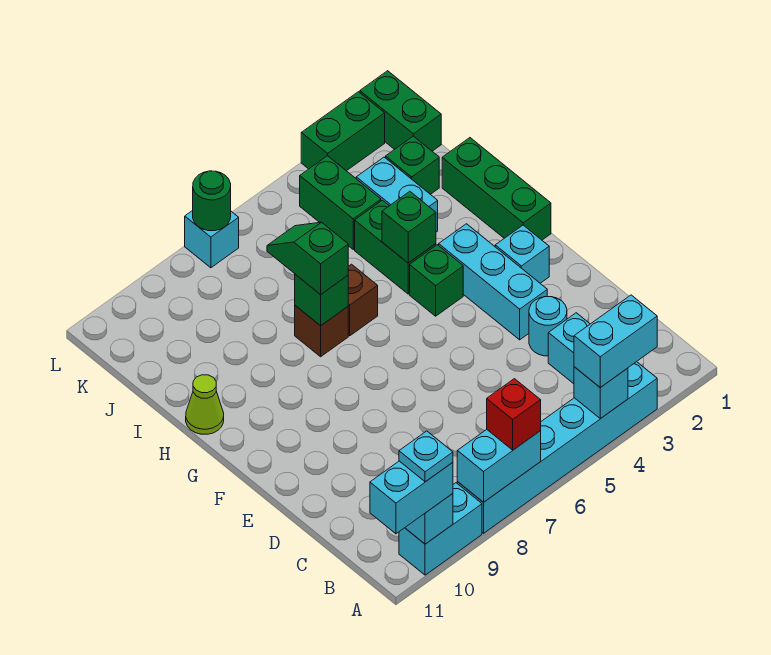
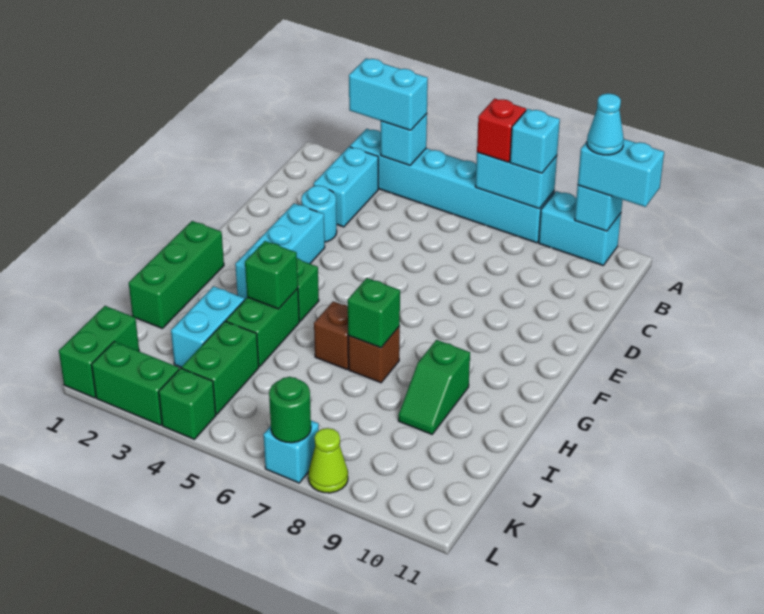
cyan 1x1 plate [399,431,453,482] -> cyan 1x1 cone [587,93,624,155]
cyan 1x1 brick [495,225,549,283] -> cyan 1x1 brick moved to [510,109,560,173]
green 1x2 slope [267,222,348,295] -> green 1x2 slope moved to [398,340,470,434]
lime 1x1 cone [186,375,224,434] -> lime 1x1 cone moved to [308,428,348,493]
green 1x1 brick [386,136,439,194] -> green 1x1 brick moved to [159,368,216,439]

